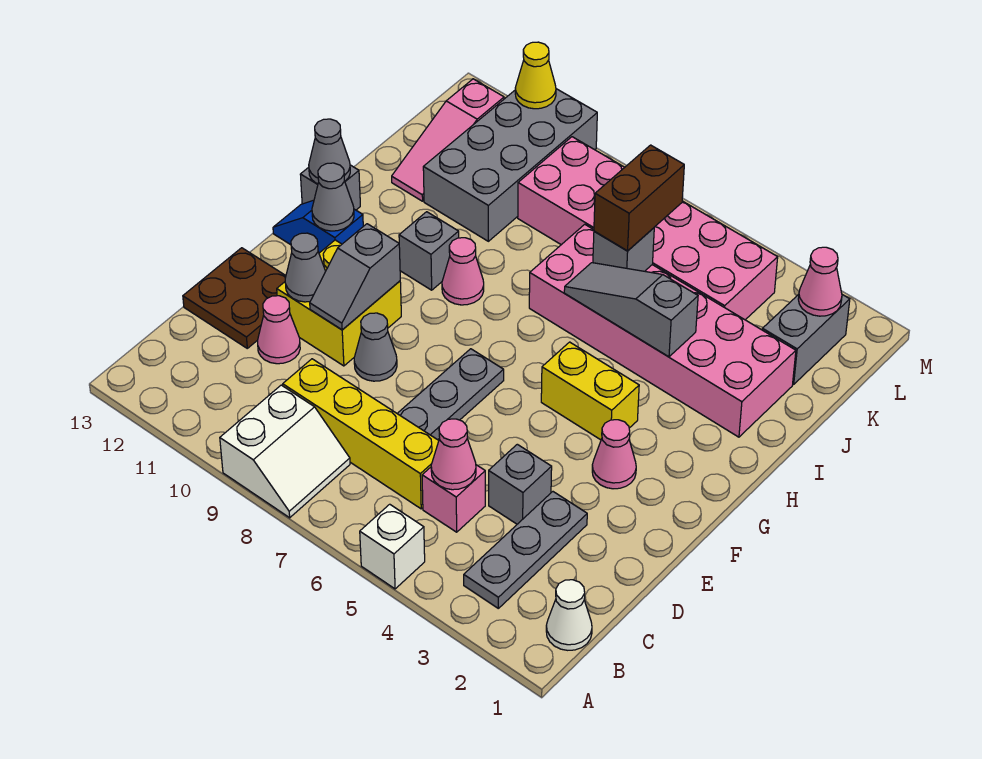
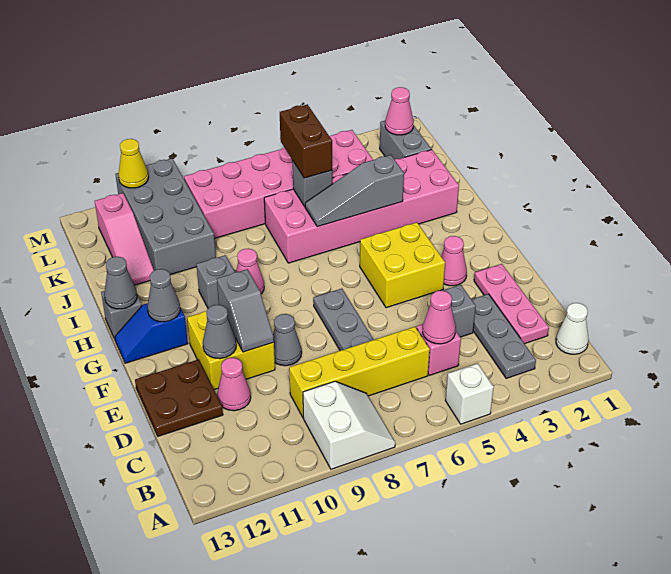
none -> pink 1x3 plate [474,264,549,344]
yellow 1x2 brick [541,342,639,440] -> yellow 2x2 brick [360,222,445,308]

